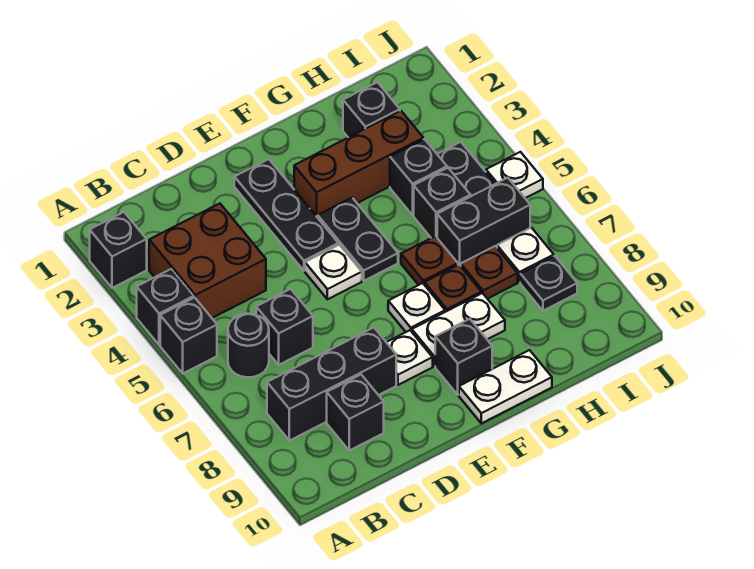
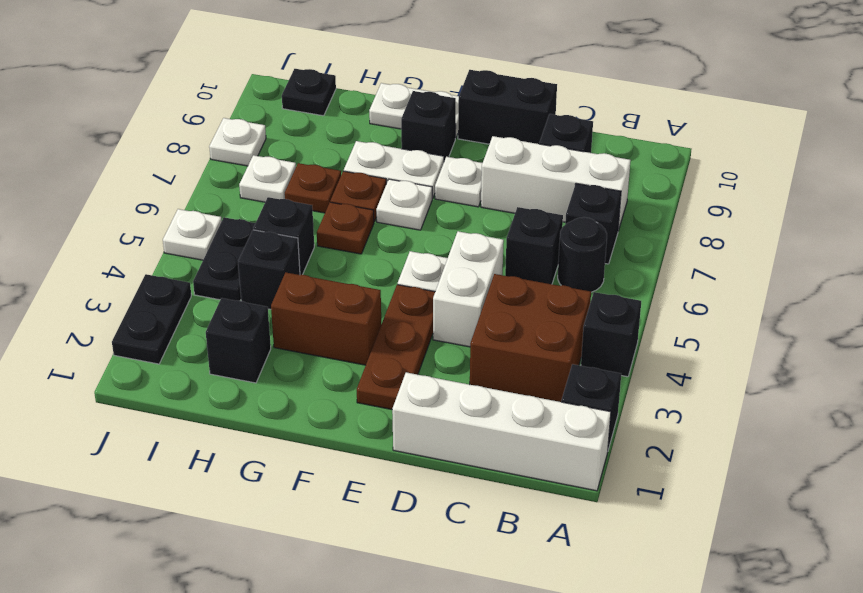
none -> white 1x4 brick [392,372,611,491]
black 1x1 brick [160,298,217,373] -> black 1x1 brick moved to [565,183,621,264]
black 1x3 brick [267,328,396,441] -> white 1x3 brick [481,136,631,231]
none -> white 1x2 brick [433,231,504,347]
black 1x3 plate [234,159,338,271] -> brown 1x3 plate [357,285,435,409]
brown 1x3 brick [294,111,423,218] -> brown 1x2 brick [271,272,381,365]
black 1x2 plate [318,198,398,281] -> black 1x2 plate moved to [112,274,191,364]
black 1x2 brick [437,178,530,266] -> black 1x2 brick moved to [458,70,557,144]
black 1x1 plate [520,256,577,311] -> black 1x1 plate moved to [282,69,336,116]
none -> white 1x1 plate [209,118,266,166]

